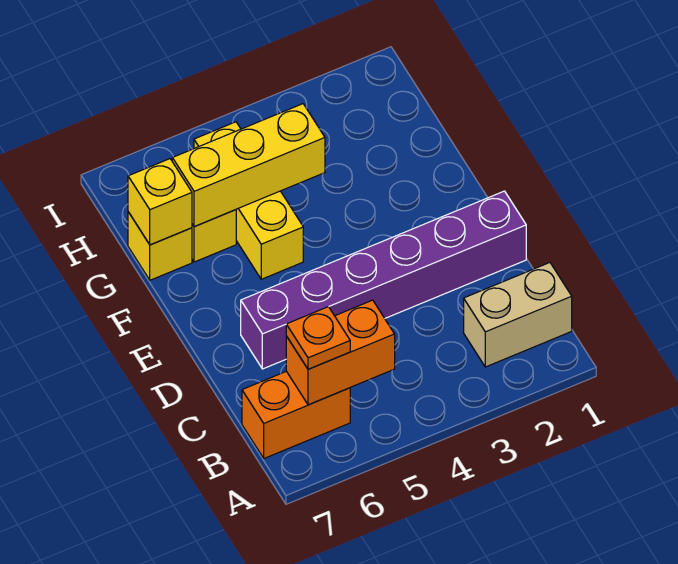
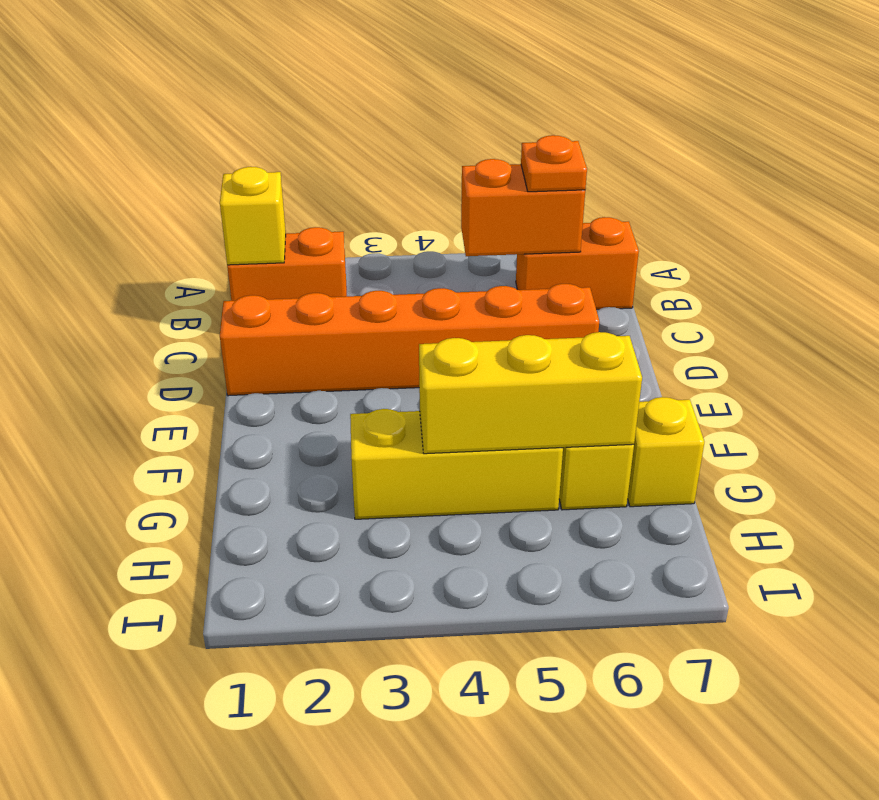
tan 1x2 brick [464,263,572,367] -> orange 1x2 brick [227,227,347,301]
purple 1x6 brick [241,191,526,369] -> orange 1x6 brick [220,284,599,396]
yellow 1x3 brick [194,122,303,279] -> yellow 1x3 brick turned to [350,409,563,519]
yellow 1x1 brick [128,159,192,245] -> yellow 1x1 brick moved to [220,167,286,265]

